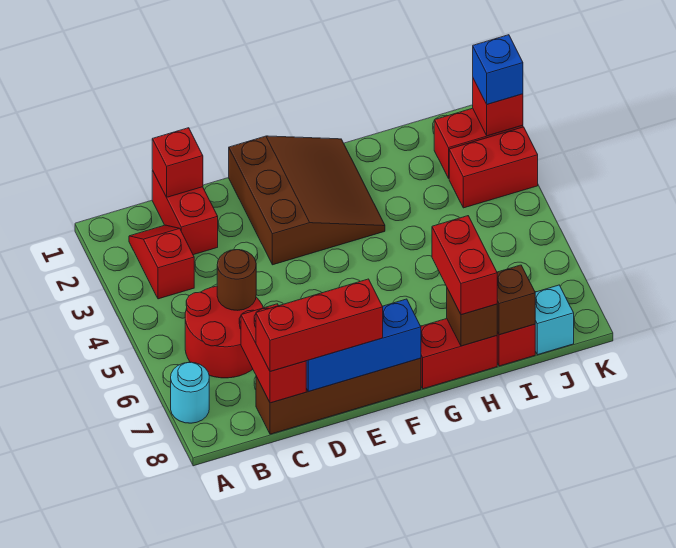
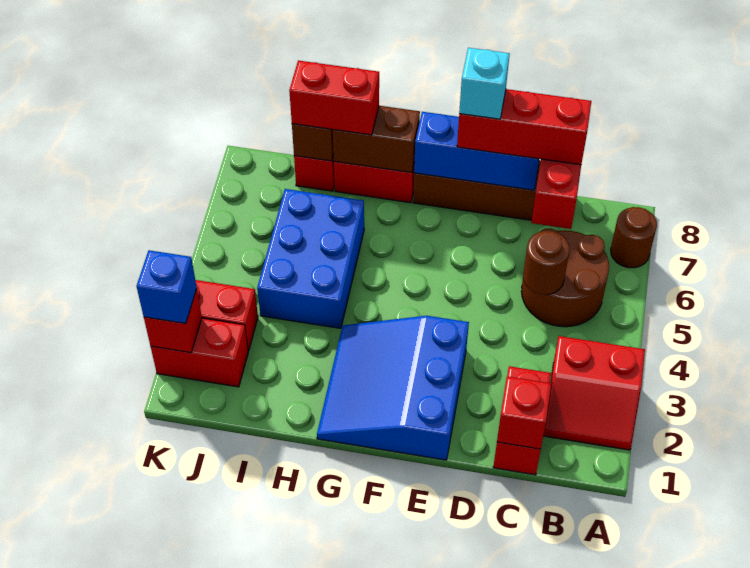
cyan 1x1 round brick [171,362,209,423] -> brown 1x1 round brick [611,207,657,268]
red 1x2 slope [129,225,194,299] -> red 2x2 slope [543,336,645,450]
red 2x2 round brick [185,286,263,378] -> brown 2x2 round brick [521,228,609,327]
brown 3x3 slope [229,136,385,265] -> blue 3x3 slope [317,316,469,460]
none -> blue 2x3 brick [257,189,364,328]
red 1x2 brick [432,216,497,315] -> red 1x2 brick turned to [289,60,379,135]
brown 1x1 brick [447,288,497,346] -> brown 1x2 brick [333,106,420,173]
cyan 1x1 brick [535,285,574,355] -> cyan 1x1 brick moved to [459,48,510,119]

